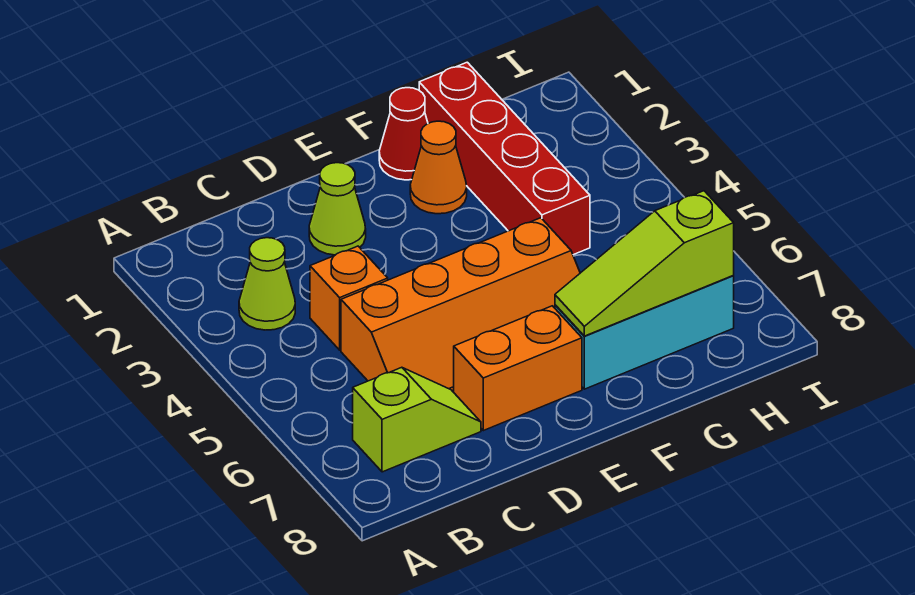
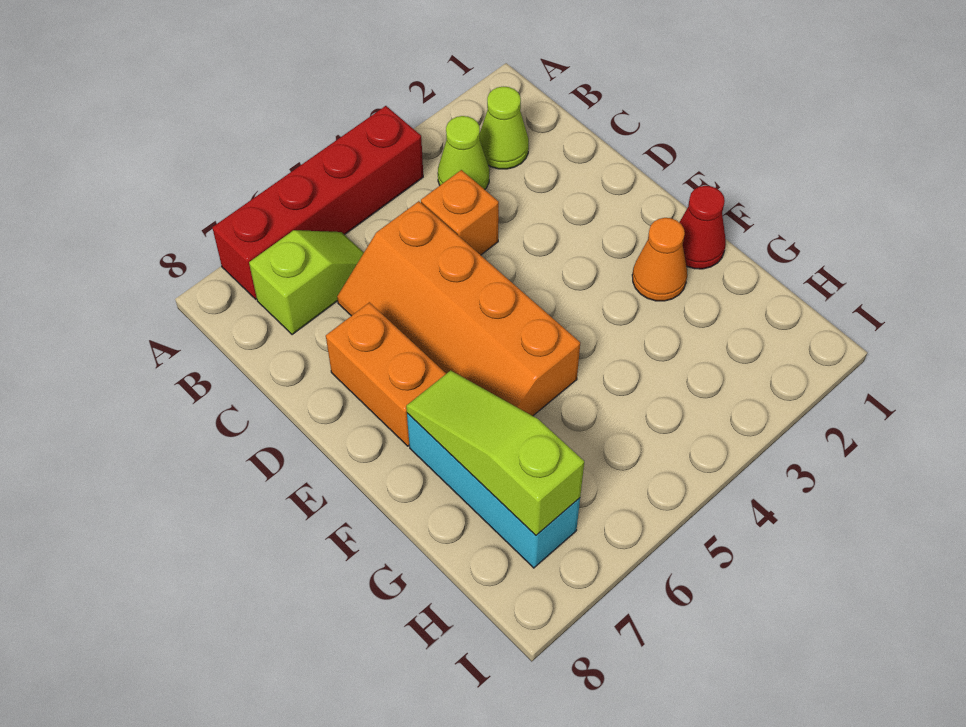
lime 1x2 slope [353,367,481,472] -> lime 1x2 slope turned to [249,230,364,335]
lime 1x1 cone [309,163,366,255] -> lime 1x1 cone moved to [480,87,529,169]
red 1x4 brick [419,62,590,255] -> red 1x4 brick moved to [212,106,423,299]

